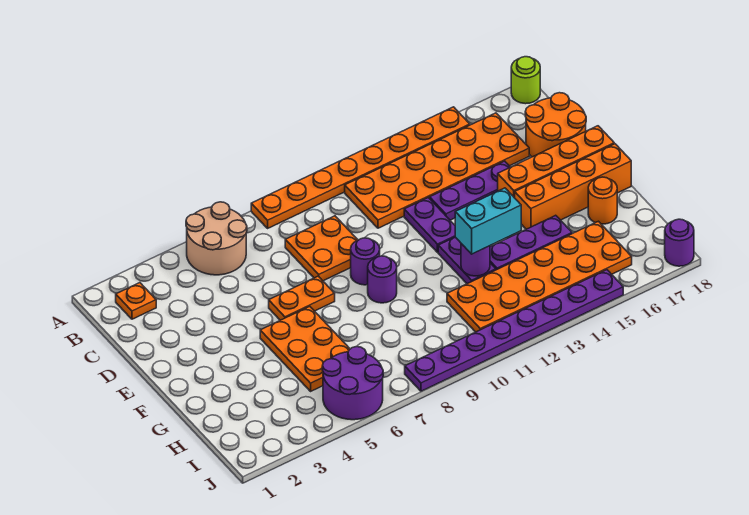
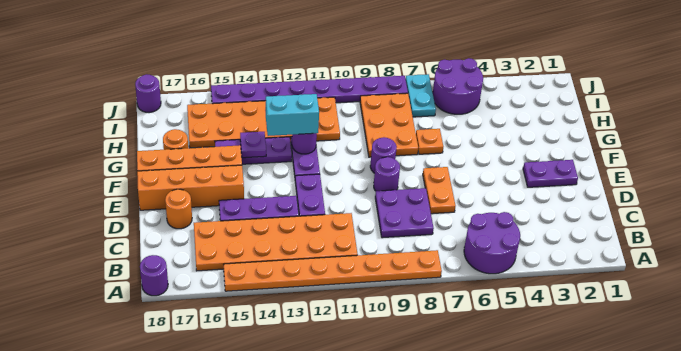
tan 2x2 round brick [186,202,247,275] -> purple 2x2 round brick [464,212,520,274]
lime 1x1 round brick [511,57,540,104] -> purple 1x1 round brick [140,255,168,296]
orange 1x1 plate [116,283,156,319] -> orange 1x1 plate moved to [416,129,443,154]
orange 2x2 plate [285,216,358,281] -> purple 2x2 plate [375,188,434,238]
orange 2x2 round brick [525,93,586,157] -> orange 1x1 round brick [165,189,192,229]
none -> purple 1x2 plate [523,160,578,187]
orange 1x2 plate [269,276,335,320] -> orange 1x2 plate turned to [423,167,456,214]
orange 2x3 plate [260,306,350,391] -> orange 2x3 plate moved to [360,93,418,157]
none -> purple 1x1 plate [240,132,266,158]
none -> cyan 1x2 plate [406,74,436,117]

